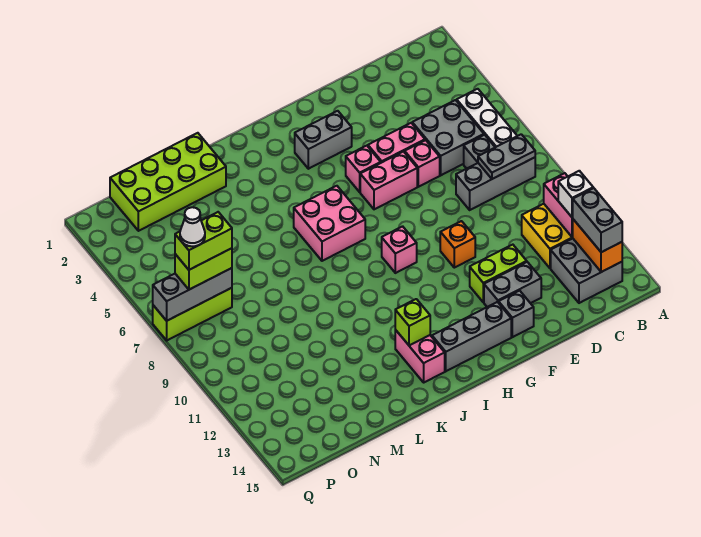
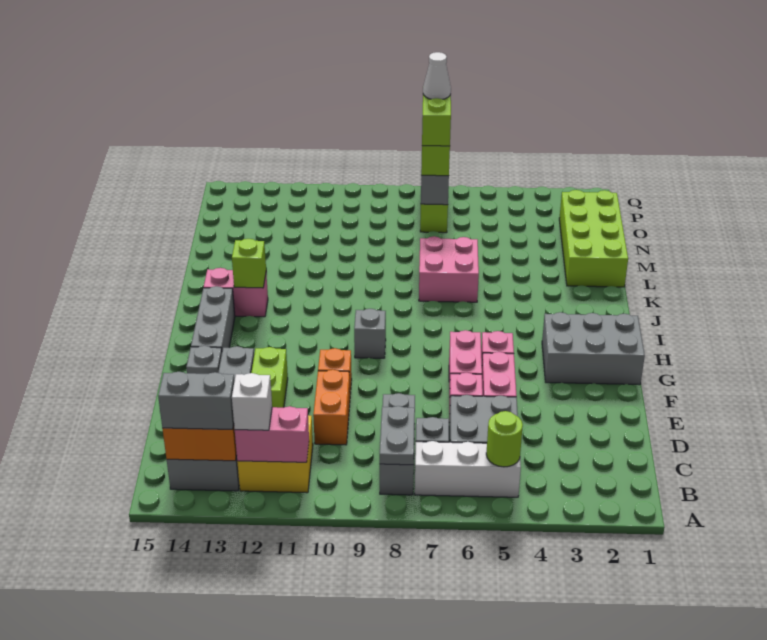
none -> lime 1x1 round brick [486,411,523,467]
none -> orange 1x2 brick [313,370,350,445]
grey 1x2 brick [295,111,352,169] -> grey 2x3 brick [542,312,645,385]
pink 1x1 brick [382,226,417,273] -> grey 1x1 brick [354,309,386,358]
pink 2x2 brick [294,186,365,261] -> pink 2x2 brick moved to [419,236,479,302]

